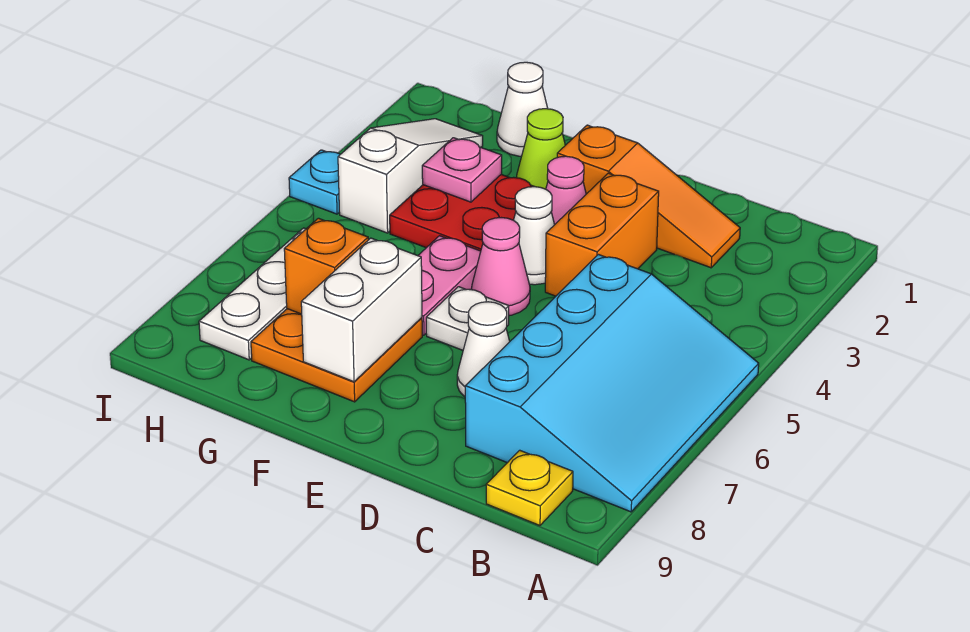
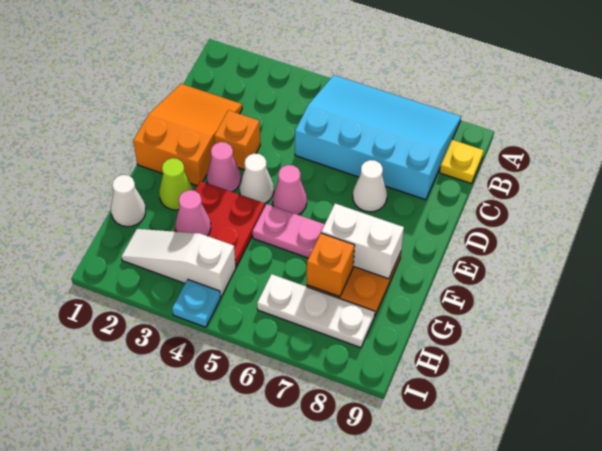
orange 1x3 slope [557,125,740,268] -> orange 2x3 slope [133,84,242,186]
orange 1x2 brick [545,173,659,296] -> orange 1x1 brick [214,110,260,170]
white 1x1 plate [426,287,509,350] -> none
pink 1x1 plate [422,138,502,202] -> pink 1x1 cone [176,190,211,236]

